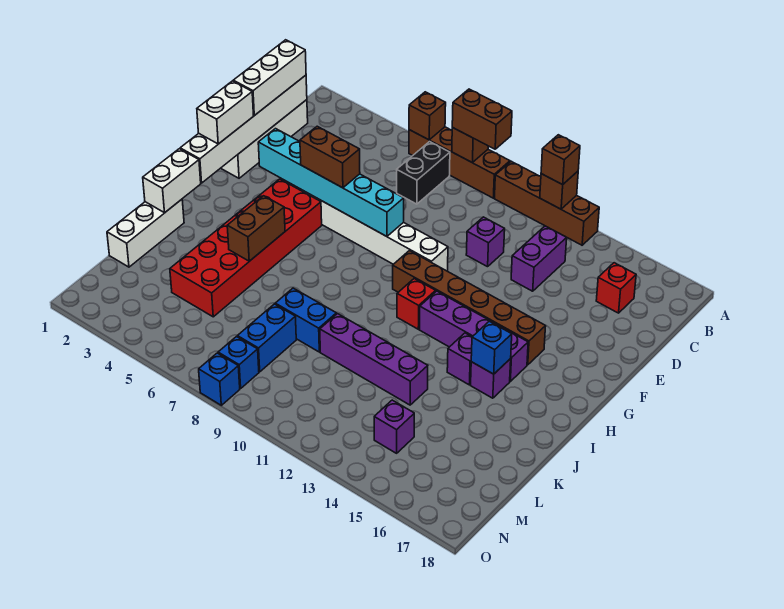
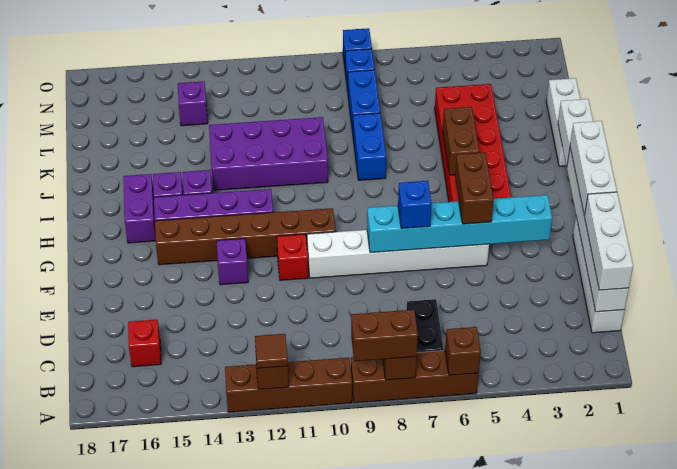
brown 1x1 brick [541,135,580,185] -> brown 1x1 tile [255,334,288,368]
purple 1x2 brick [511,226,567,291] -> purple 1x2 brick moved to [123,174,156,243]
purple 1x1 brick [466,217,505,267] -> purple 1x1 brick moved to [217,238,248,285]
white 1x2 brick [197,81,253,144] -> white 1x3 brick [570,121,617,215]
brown 1x2 brick [300,126,360,188] -> brown 1x2 brick turned to [455,153,494,224]
red 1x1 brick [397,279,436,329] -> red 1x1 brick moved to [277,234,308,280]
blue 1x1 brick [471,321,512,374] -> blue 1x1 brick moved to [398,181,432,228]
blue 1x2 brick [275,288,336,352] -> blue 1x2 brick turned to [353,113,386,180]
purple 1x4 brick [320,314,428,405] -> purple 2x4 brick [209,117,328,190]

